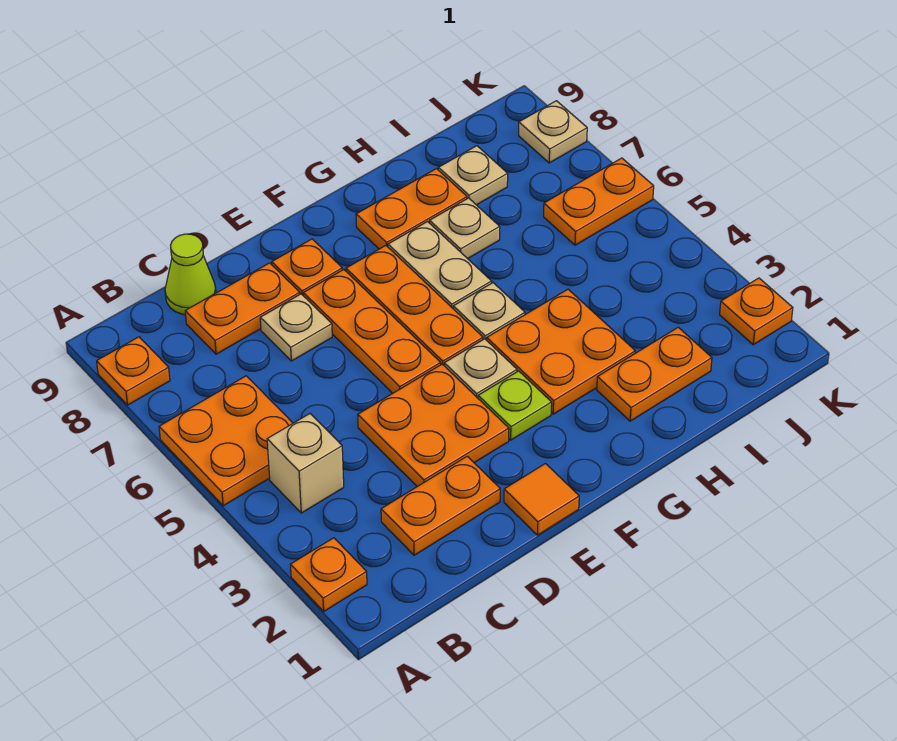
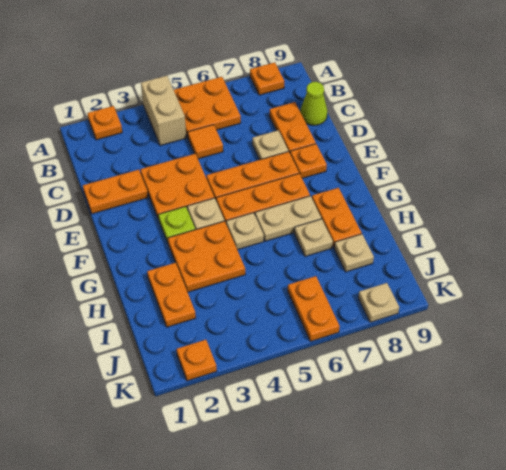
tan 1x1 brick [267,414,344,513] -> tan 1x2 brick [141,76,186,146]
orange 1x2 plate [381,456,500,555] -> orange 1x2 plate turned to [83,170,148,214]
orange 1x1 tile [504,464,579,535] -> orange 1x1 tile moved to [188,125,223,159]

